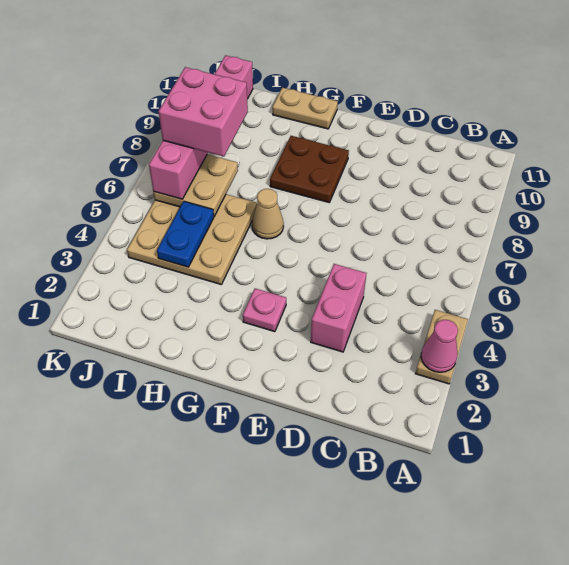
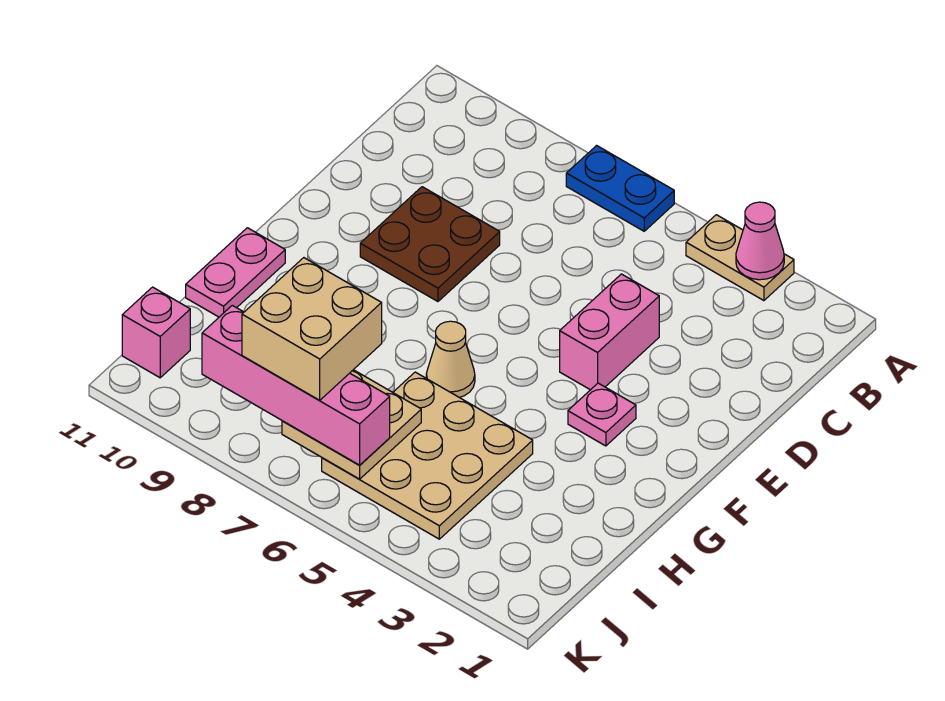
pink 1x2 brick [311,264,367,352] -> pink 1x2 brick turned to [560,274,659,390]
brown 2x2 plate [270,136,349,202] -> brown 2x2 plate moved to [360,187,500,301]
tan 1x2 plate [272,88,338,129] -> pink 1x2 plate [186,228,285,317]
blue 1x2 plate [157,201,214,267] -> blue 1x2 plate moved to [566,146,674,231]
pink 2x2 brick [158,67,248,156] -> tan 2x2 brick [242,258,382,400]

